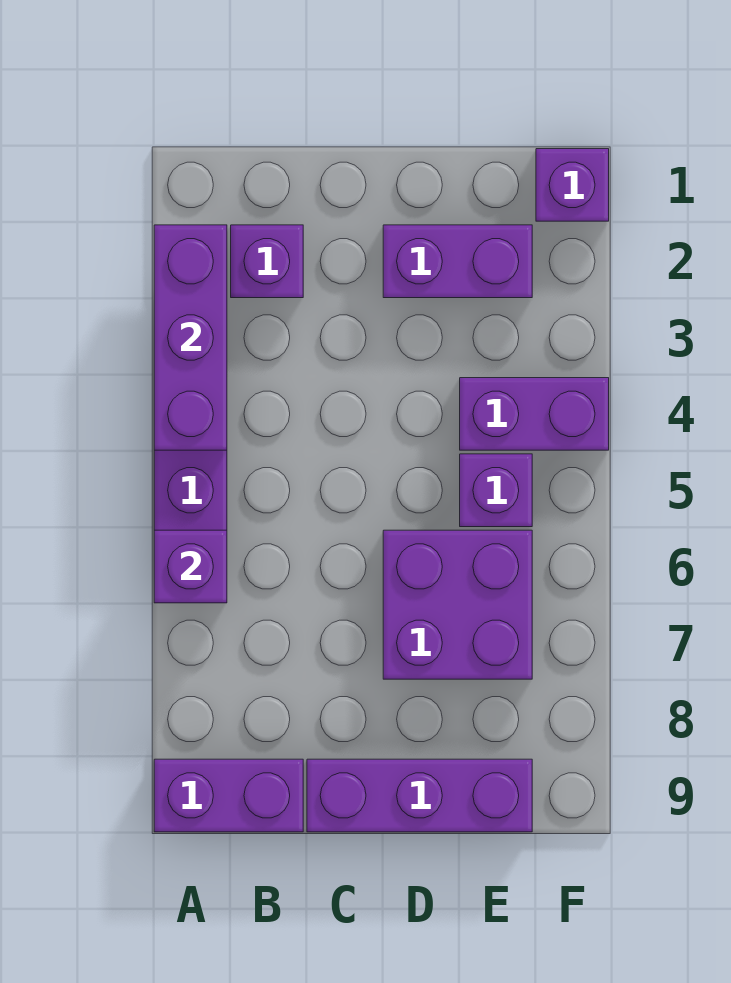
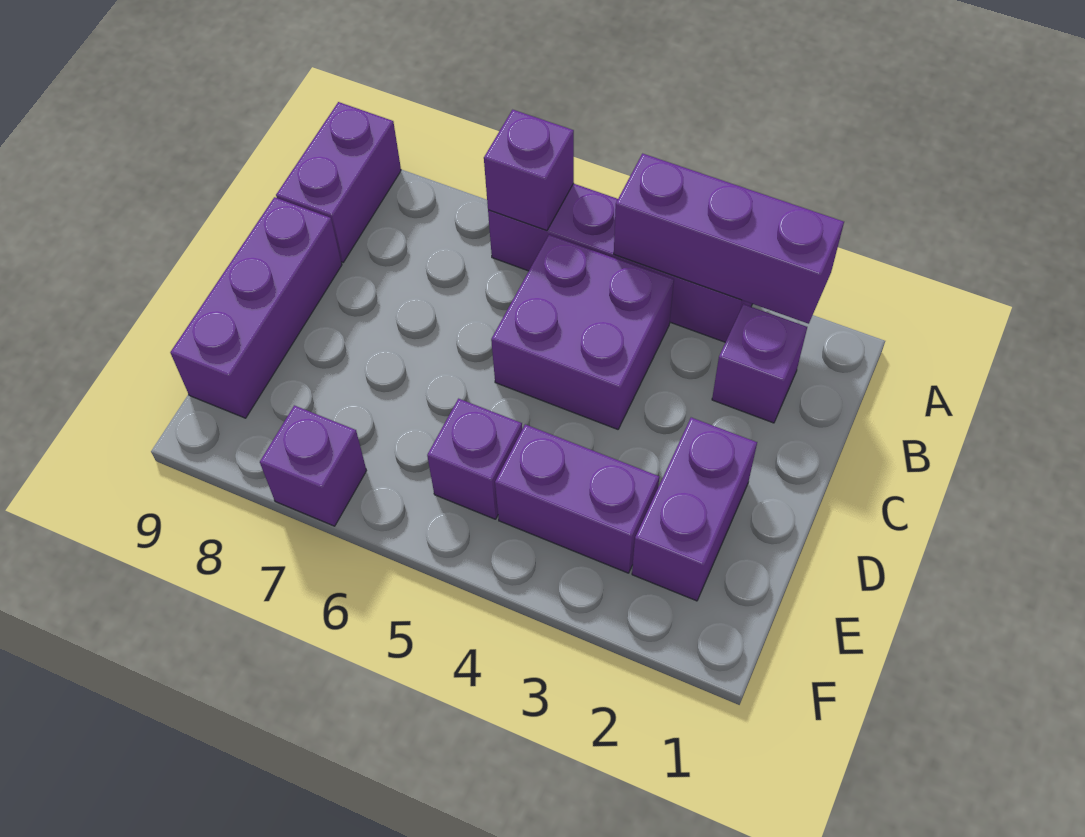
purple 2x2 brick [383,530,532,679] -> purple 2x2 brick moved to [491,235,674,429]
purple 1x2 brick [460,378,609,450] -> purple 1x2 brick turned to [495,424,659,573]
purple 1x1 brick [536,149,609,221] -> purple 1x1 brick moved to [260,405,367,526]

